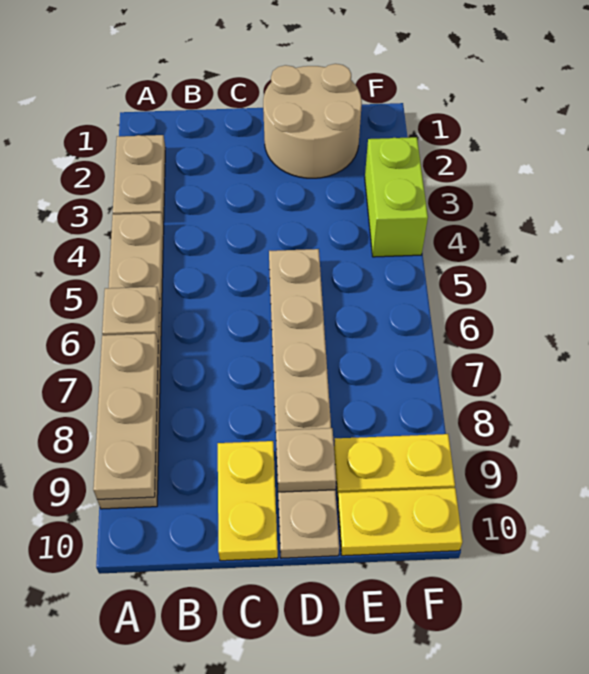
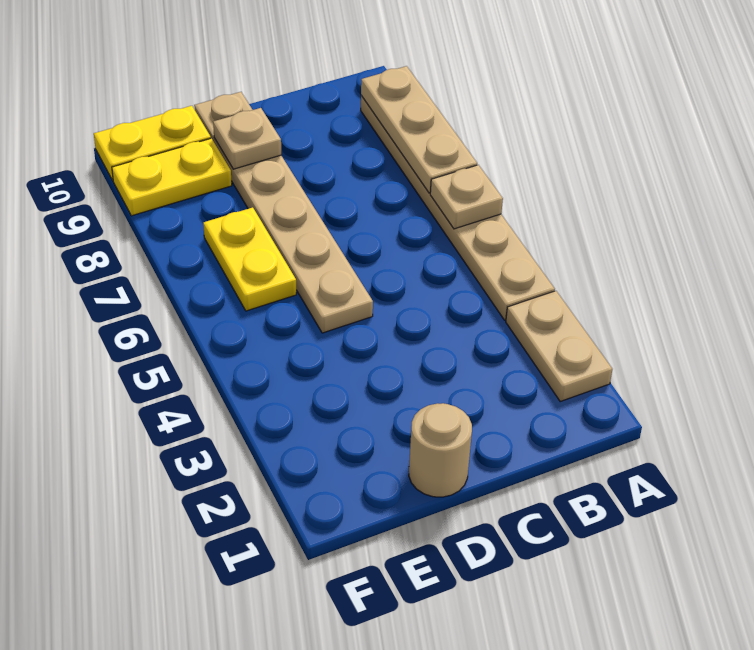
yellow 1x2 plate [218,441,278,561] -> yellow 1x2 plate moved to [203,207,296,311]
tan 2x2 round brick [263,64,362,178] -> tan 1x1 round brick [409,403,472,497]
lime 1x2 brick [365,137,428,257] -> none

